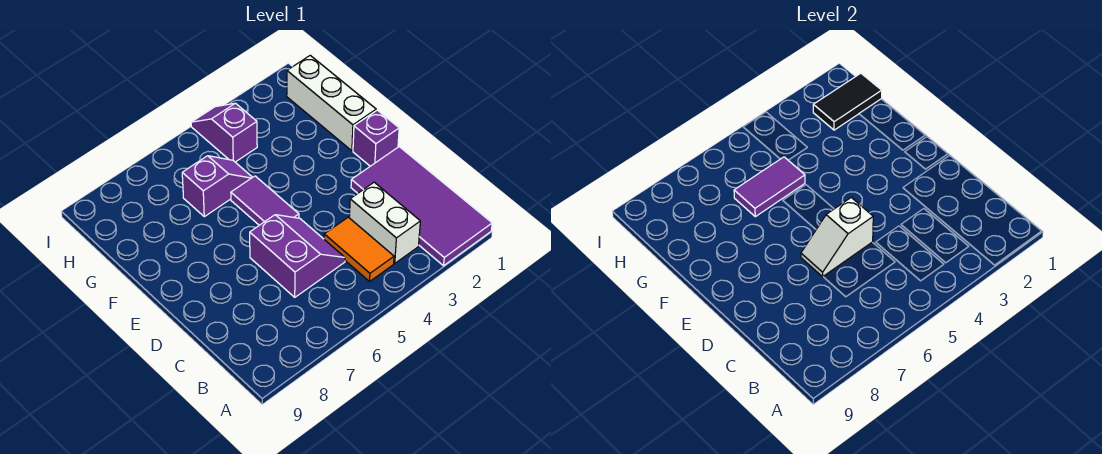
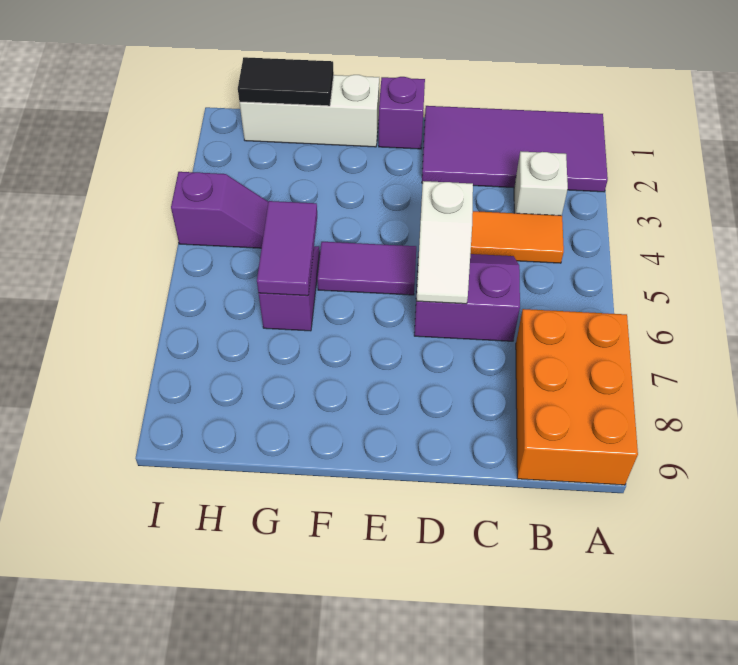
none -> orange 2x3 brick [516,309,638,485]
white 1x2 brick [349,182,420,263] -> white 1x1 brick [514,151,568,216]
black 1x2 tile [813,73,882,130] -> black 1x2 tile turned to [238,57,334,106]
purple 1x2 slope [191,103,257,162] -> purple 1x2 slope turned to [171,172,268,248]

